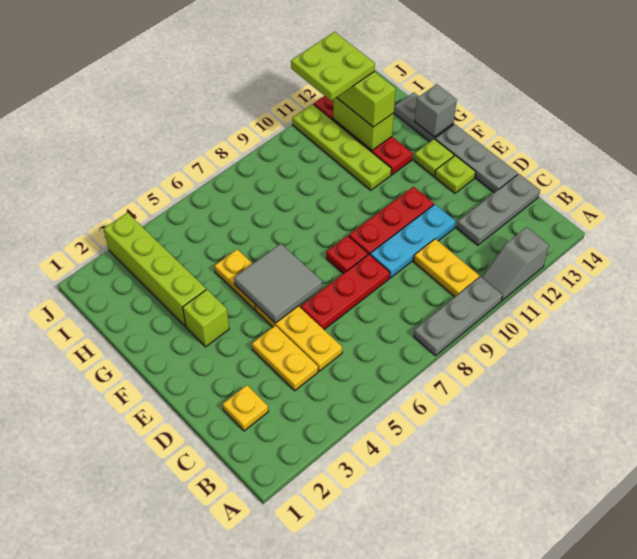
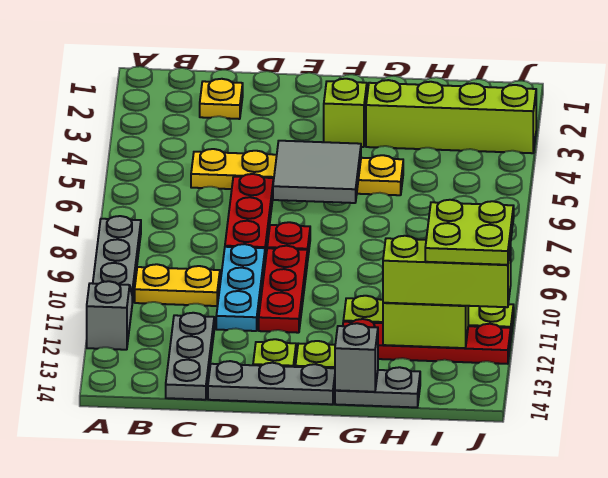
yellow 1x2 plate [252,326,318,391] -> none

